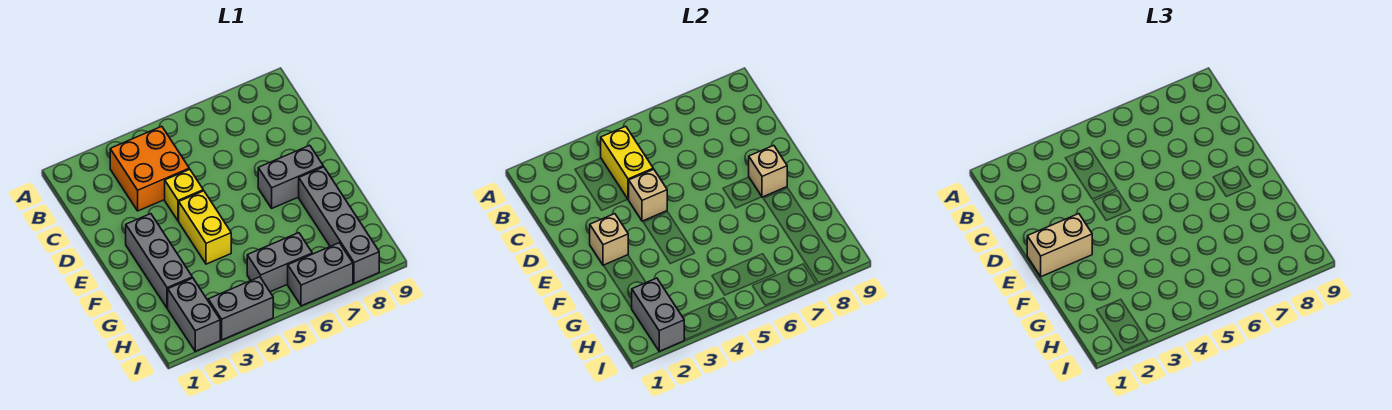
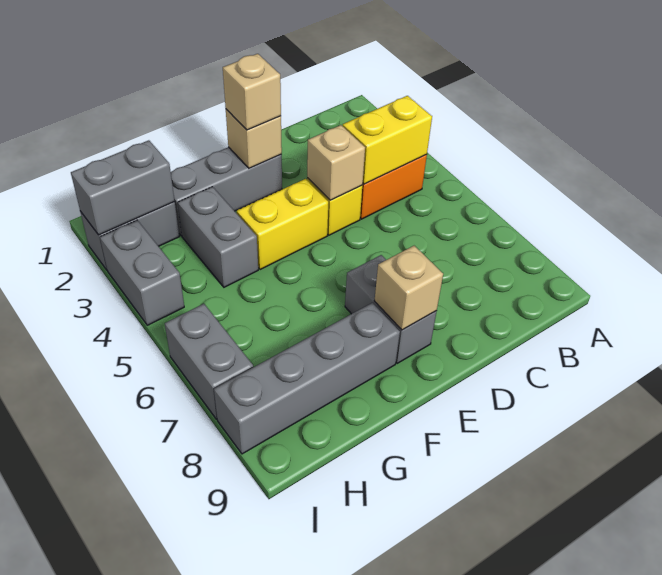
tan 1x2 brick [1027,214,1092,277] -> tan 1x1 brick [223,54,281,130]
grey 1x2 brick [247,233,312,292] -> grey 1x2 brick moved to [178,187,258,287]

